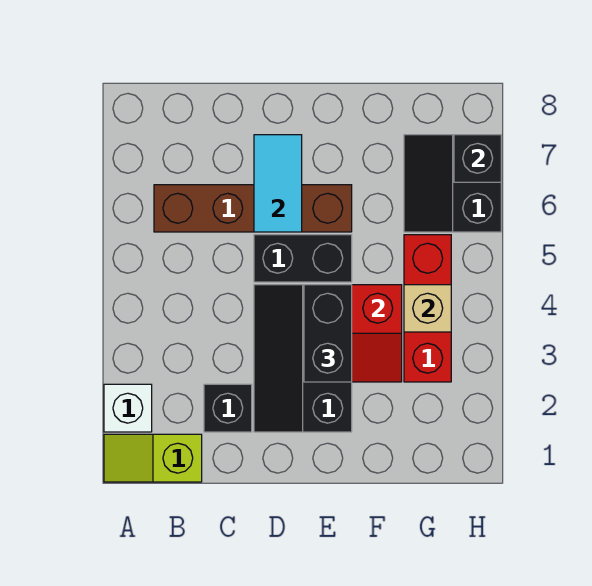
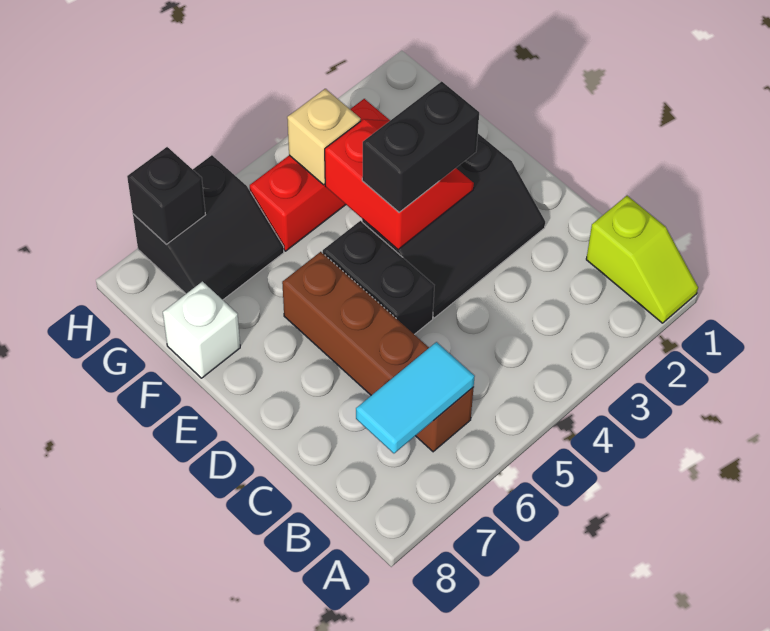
white 1x1 brick [104,384,152,432] -> white 1x1 brick moved to [163,282,240,378]
black 1x1 brick [204,384,252,432] -> none
cyan 1x2 tile [254,135,302,232] -> cyan 1x2 tile moved to [356,342,475,453]

